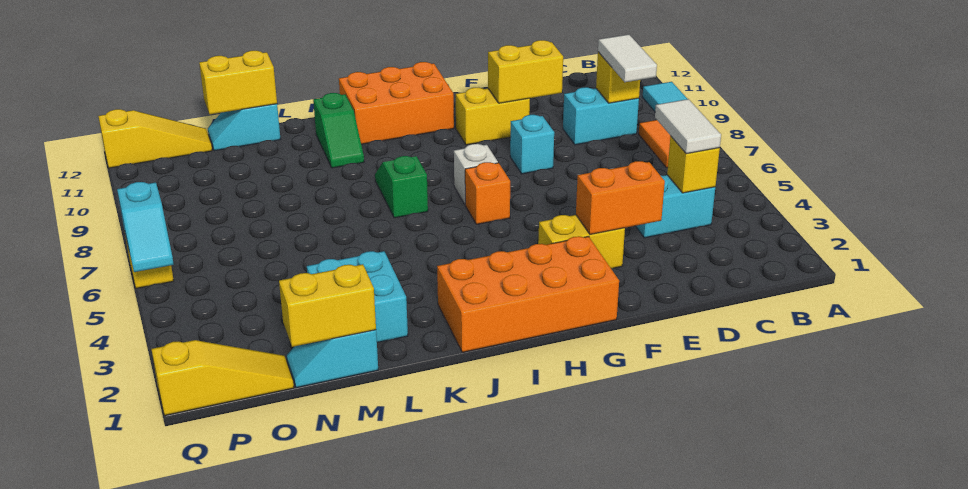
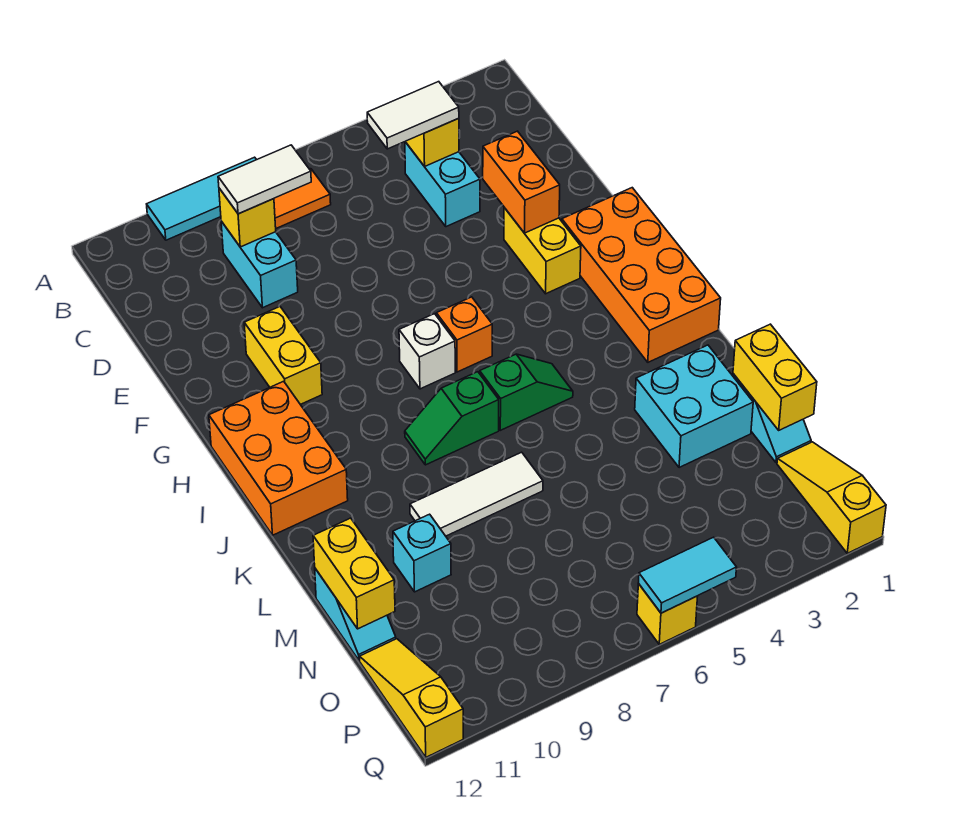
yellow 1x2 brick [488,40,563,103] -> none
cyan 1x1 brick [510,115,554,174] -> cyan 1x1 brick moved to [393,514,451,592]
green 1x2 slope [313,93,364,168] -> green 1x2 slope moved to [480,354,573,430]
none -> white 1x3 tile [410,452,543,536]
cyan 1x2 slope [117,182,174,272] -> cyan 1x2 tile [639,537,737,613]

